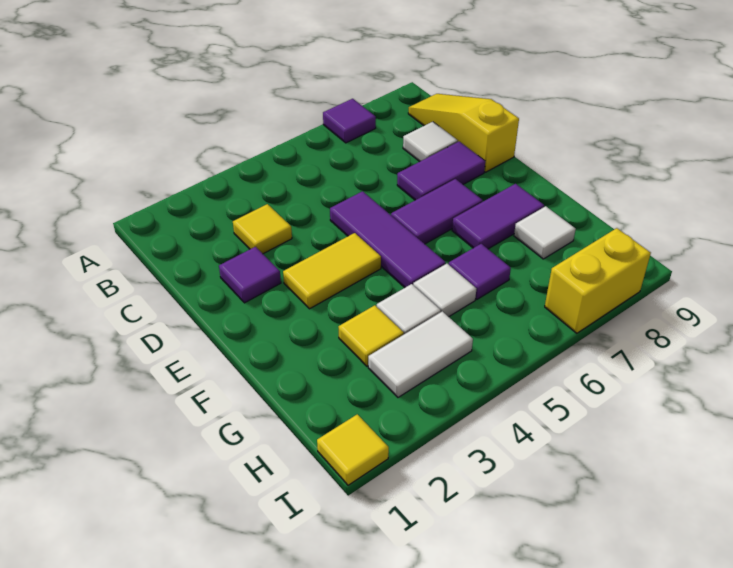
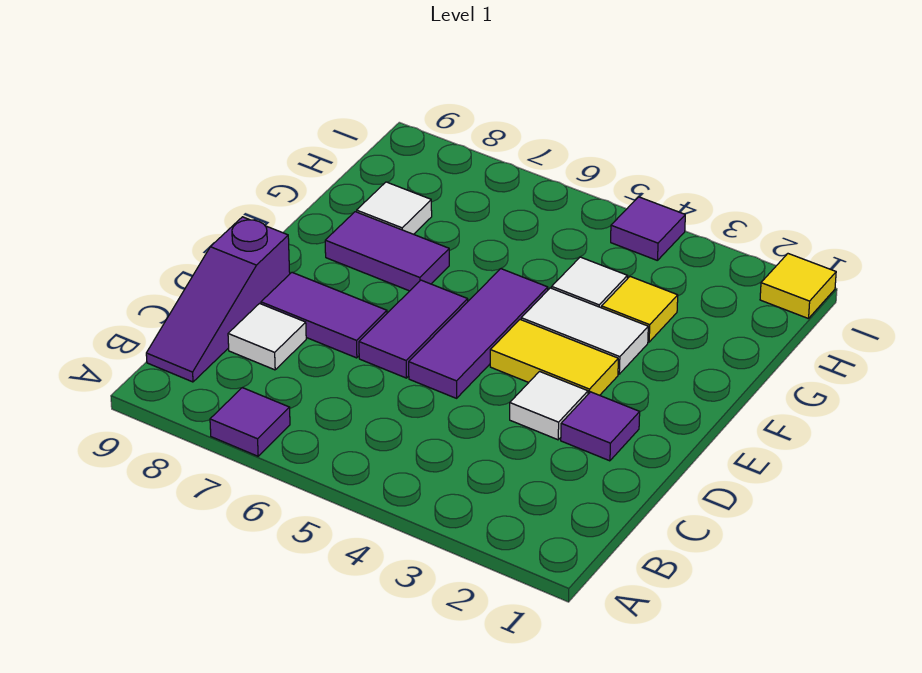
yellow 1x3 slope [408,94,519,172] -> purple 1x3 slope [146,217,290,382]
yellow 1x1 tile [233,204,292,254] -> none
purple 1x2 tile [391,179,483,244] -> purple 1x2 tile turned to [359,280,468,378]
white 1x1 tile [413,264,476,317] -> white 1x1 tile moved to [510,372,588,440]
purple 1x1 tile [449,244,511,299] -> purple 1x1 tile moved to [611,197,685,261]
white 1x2 tile [368,311,473,397] -> white 1x2 tile moved to [521,288,648,374]
yellow 1x2 brick [545,228,651,333] -> none

